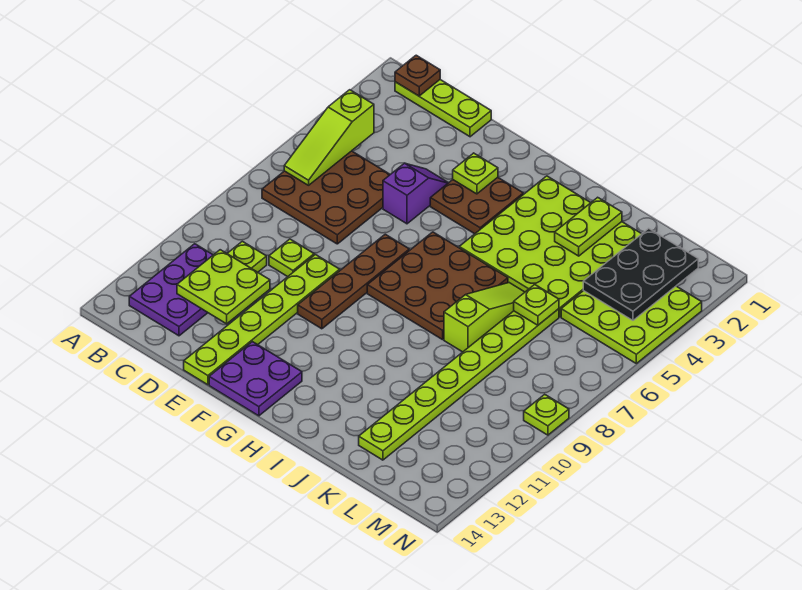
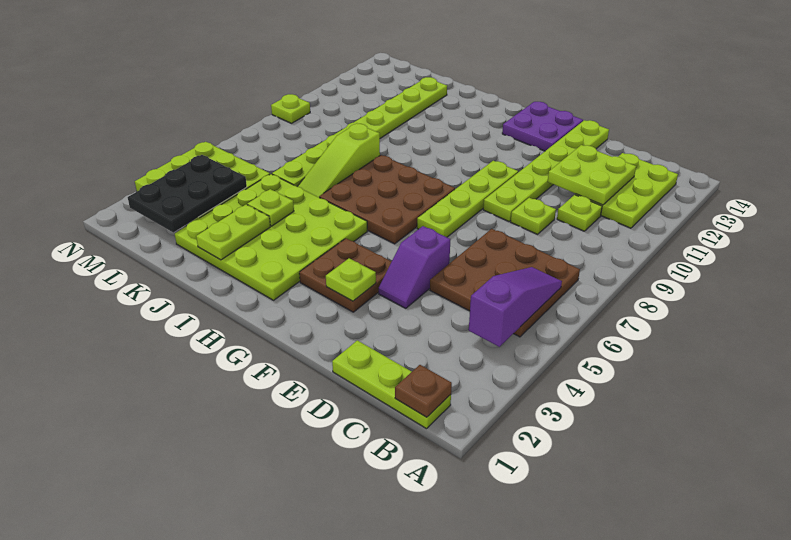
lime 1x3 slope [284,90,374,185] -> purple 1x3 slope [469,267,562,347]
purple 2x3 plate [129,244,213,336] -> lime 2x3 plate [575,153,678,228]
brown 1x4 plate [298,234,409,329] -> lime 1x4 plate [417,161,518,237]
lime 1x1 plate [514,284,559,325] -> lime 1x1 plate moved to [247,189,294,226]

